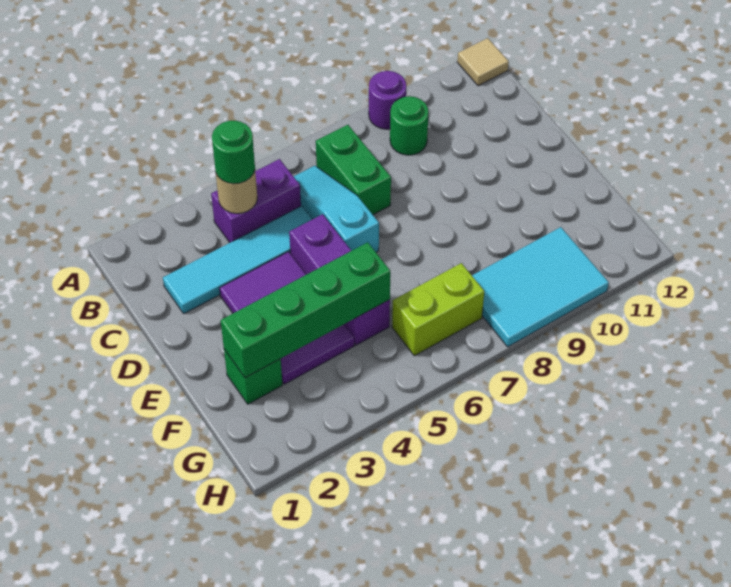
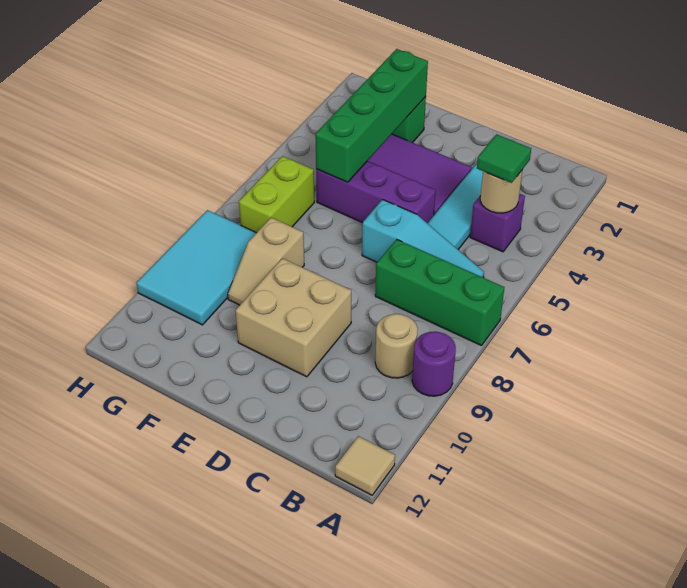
purple 1x2 brick [211,159,301,242] -> purple 1x1 brick [470,194,525,252]
green 1x1 round brick [212,121,255,184] -> green 1x1 tile [477,134,531,183]
green 1x2 brick [316,125,391,215] -> green 1x3 brick [375,239,504,346]
green 1x1 round brick [390,96,428,155] -> tan 1x1 round brick [375,314,418,378]
none -> tan 2x2 brick [235,258,351,377]
none -> tan 1x2 slope [228,218,304,305]

